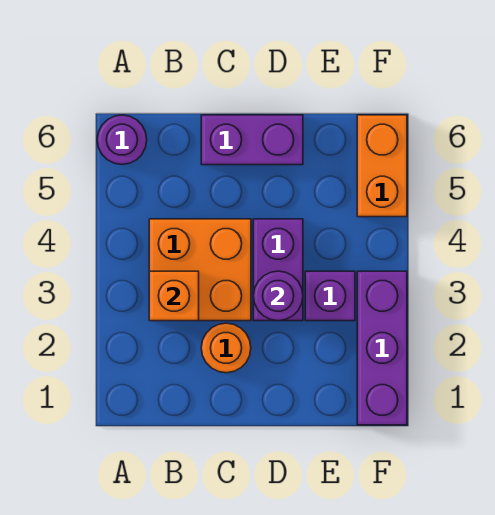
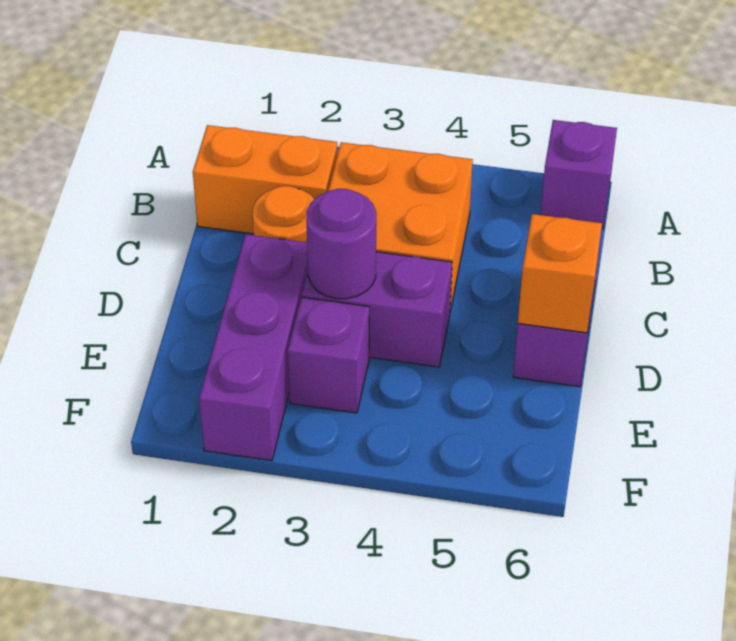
purple 1x1 round brick [97,115,147,164] -> purple 1x1 brick [540,120,617,229]
orange 1x1 brick [149,271,199,321] -> orange 1x1 brick moved to [518,214,602,333]
purple 1x3 brick [357,271,407,425] -> purple 1x3 brick turned to [199,234,308,461]
orange 1x2 brick [357,115,407,217] -> orange 1x2 brick moved to [193,125,338,234]

